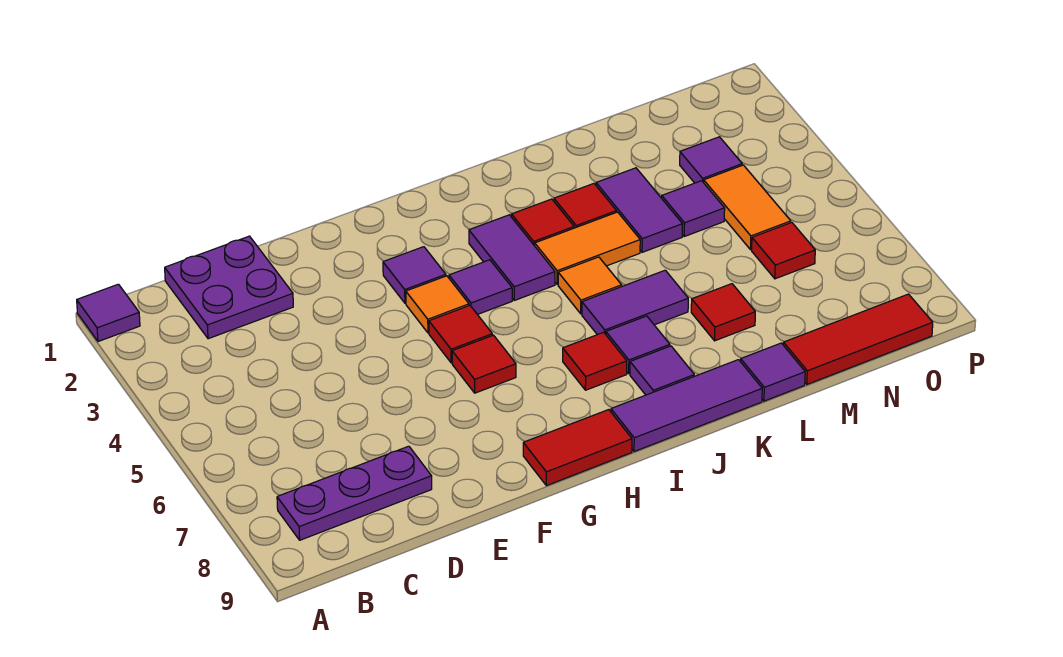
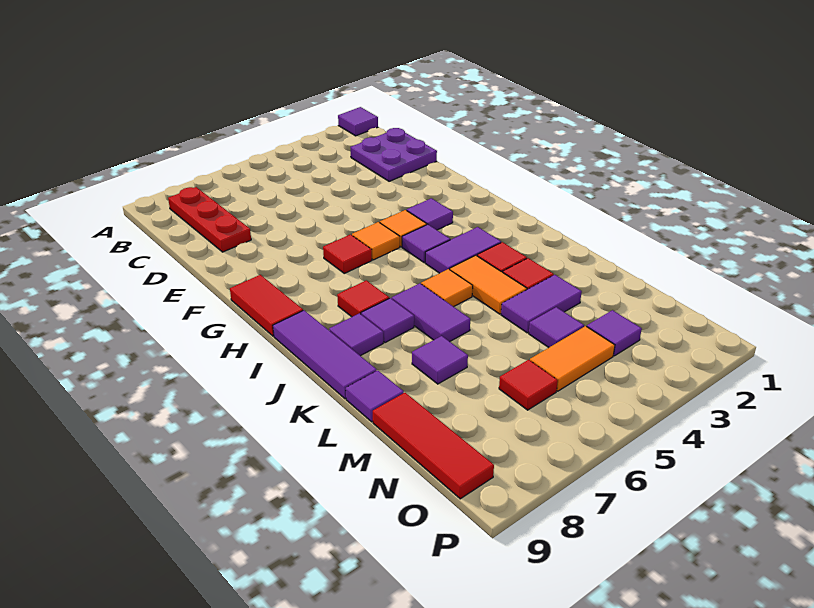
purple 1x3 plate [277,446,432,540] -> red 1x3 plate [168,187,251,252]
red 1x1 tile [429,306,492,363] -> orange 1x1 tile [352,222,400,260]
red 1x1 tile [691,284,755,341] -> purple 1x1 tile [412,336,468,384]

